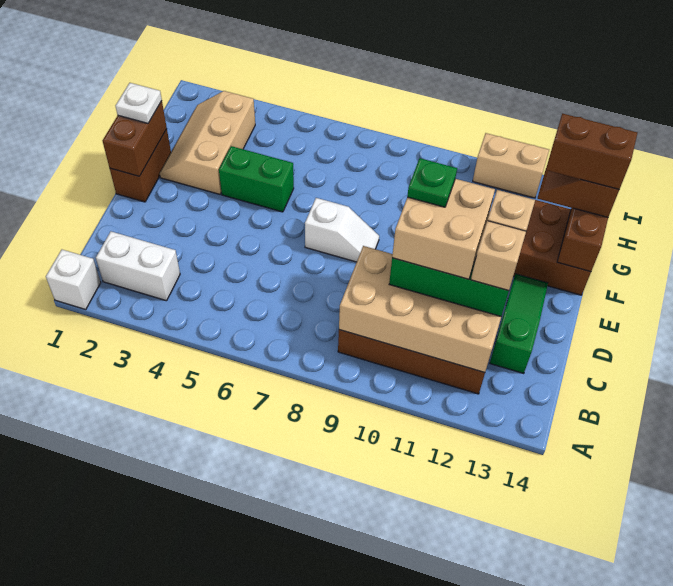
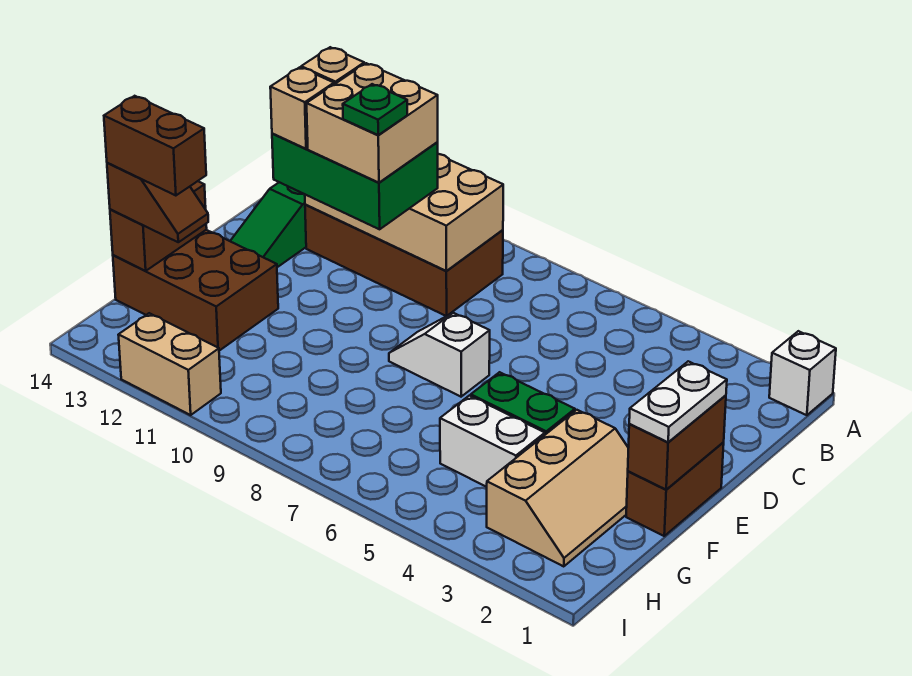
white 1x2 brick [96,231,180,301] -> white 1x2 brick moved to [440,396,545,487]
white 1x1 plate [115,83,162,123] -> white 1x2 plate [629,361,727,442]

